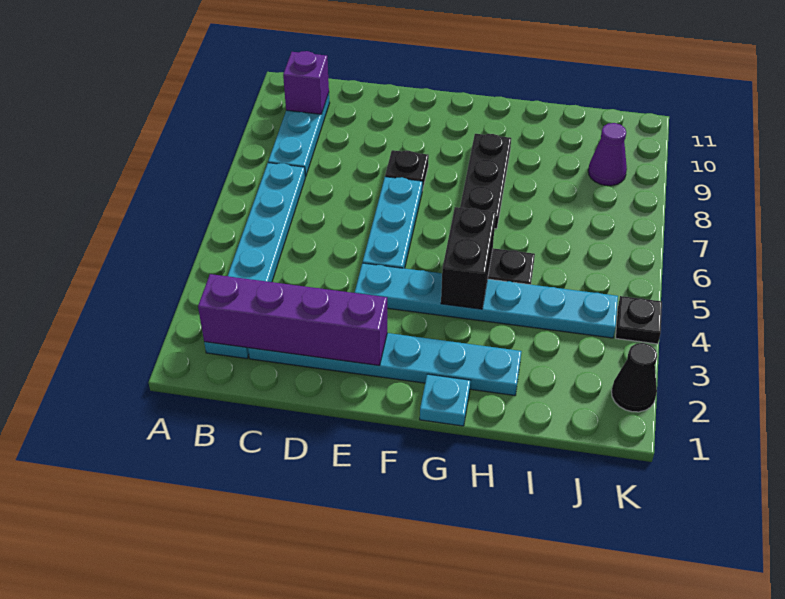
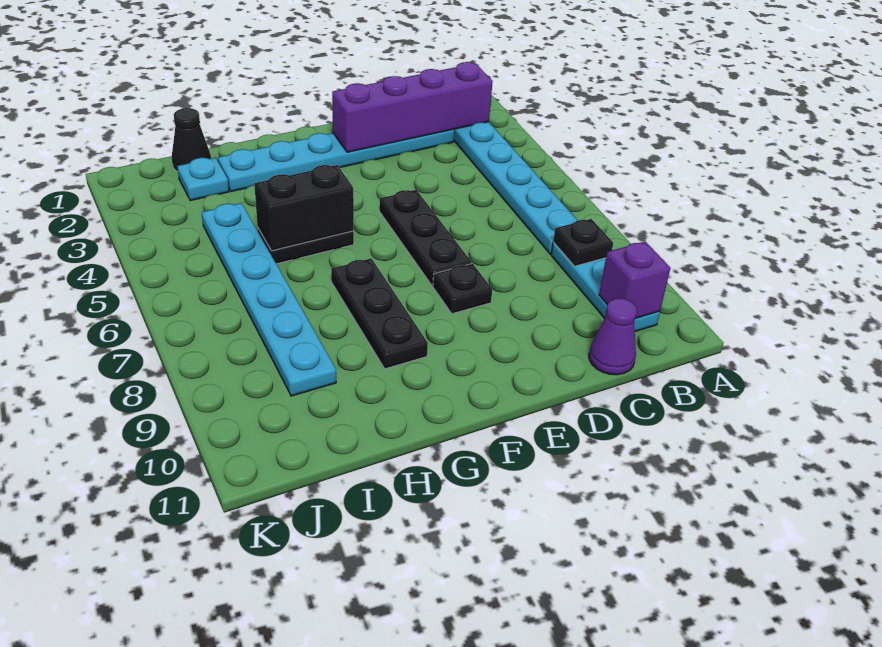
cyan 1x6 plate [355,263,618,338] -> cyan 1x6 plate turned to [202,203,336,396]
cyan 1x3 plate [363,177,422,268] -> black 1x3 plate [379,190,472,286]
cyan 1x1 plate [420,374,470,426] -> cyan 1x1 plate moved to [177,158,229,201]
black 1x2 brick [441,207,496,309] -> black 1x2 brick turned to [254,165,354,251]
purple 1x1 cone [588,123,627,186] -> purple 1x1 cone moved to [589,298,637,375]
black 1x1 cone [612,343,657,412] -> black 1x1 cone moved to [172,108,211,172]
black 1x1 plate [616,296,662,344] -> black 1x1 plate moved to [553,219,613,266]

